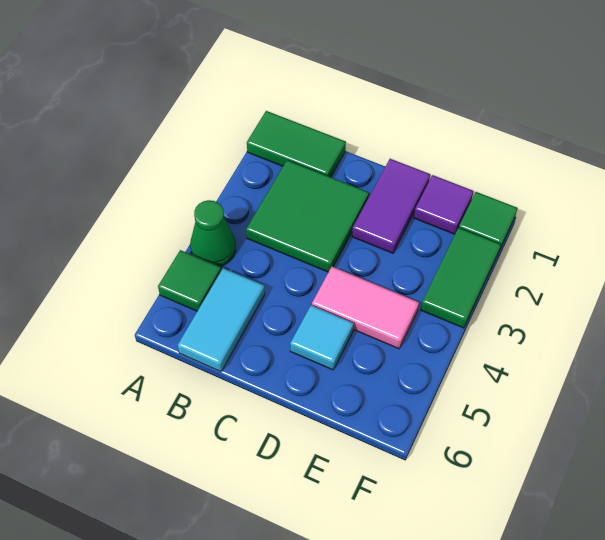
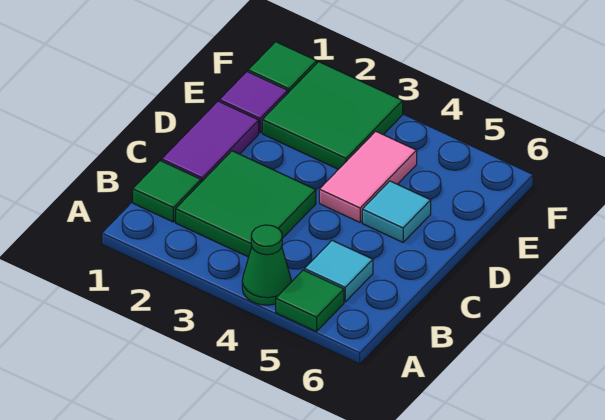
green 1x2 tile [247,111,346,177] -> green 1x1 tile [133,161,201,222]
cyan 1x2 tile [178,268,265,372] -> cyan 1x1 tile [304,240,373,302]
purple 1x2 tile [352,159,430,253] -> purple 1x2 tile turned to [161,101,259,182]
green 1x2 tile [421,228,501,328] -> green 2x2 tile [262,62,403,169]

